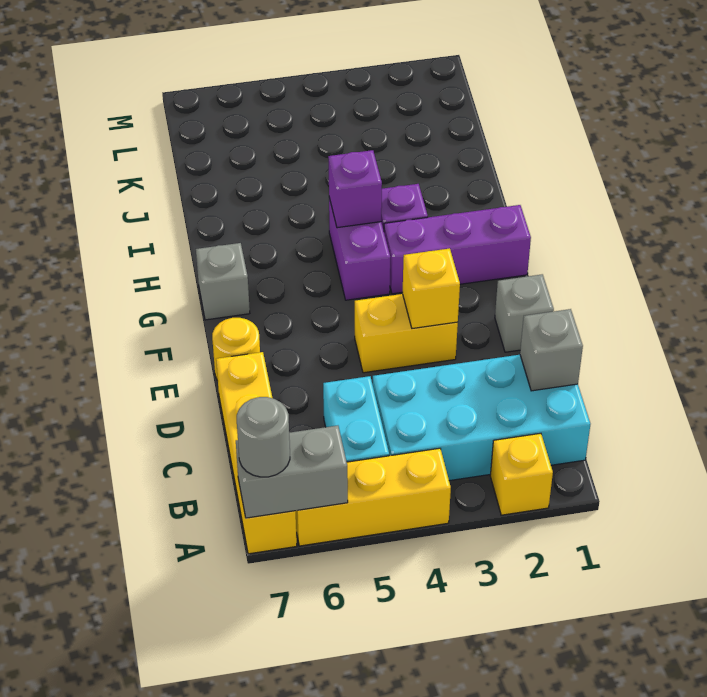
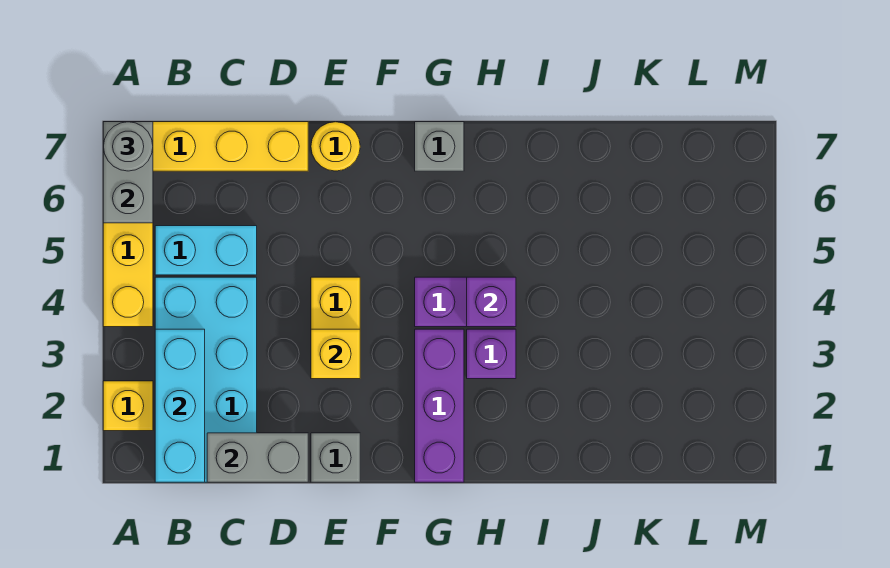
none -> cyan 1x3 brick [155,329,205,482]
grey 1x1 brick [520,309,583,391] -> grey 1x2 brick [207,433,308,482]

